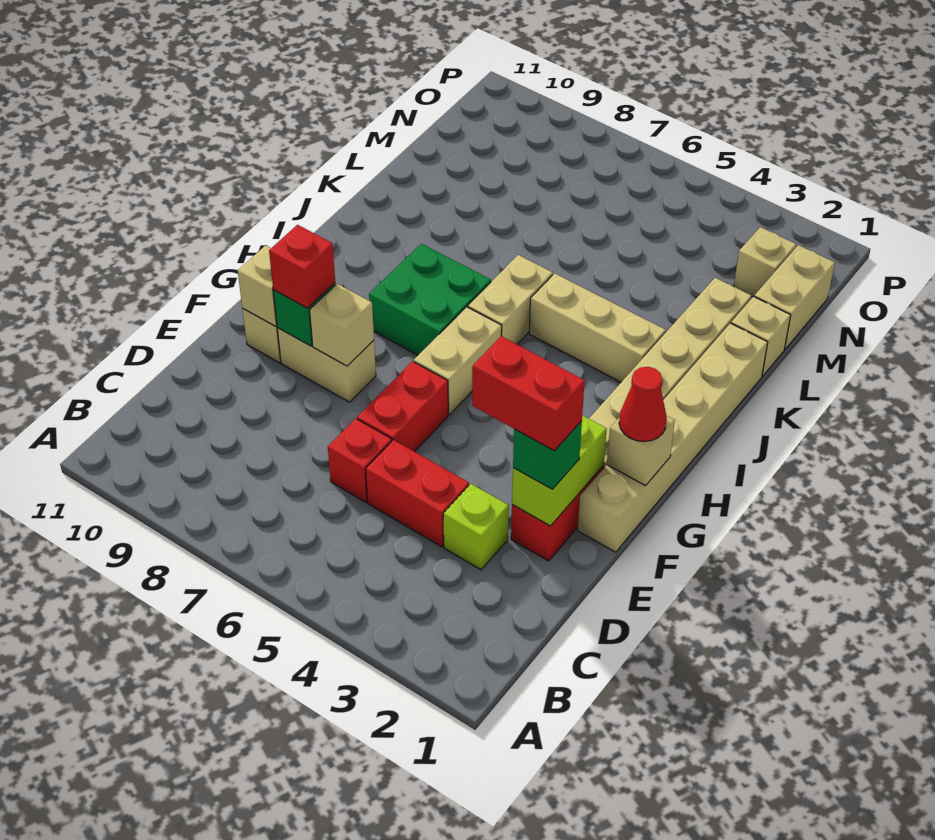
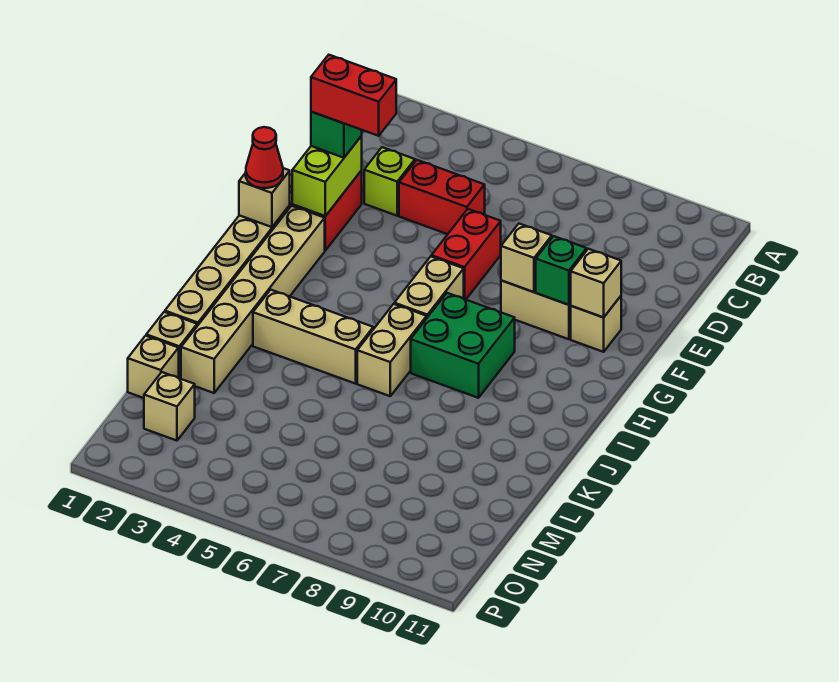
red 1x1 brick [328,419,392,502] -> none
red 1x1 brick [269,225,335,308] -> none
tan 1x2 brick [754,245,835,349] -> tan 1x1 brick [128,336,179,398]

